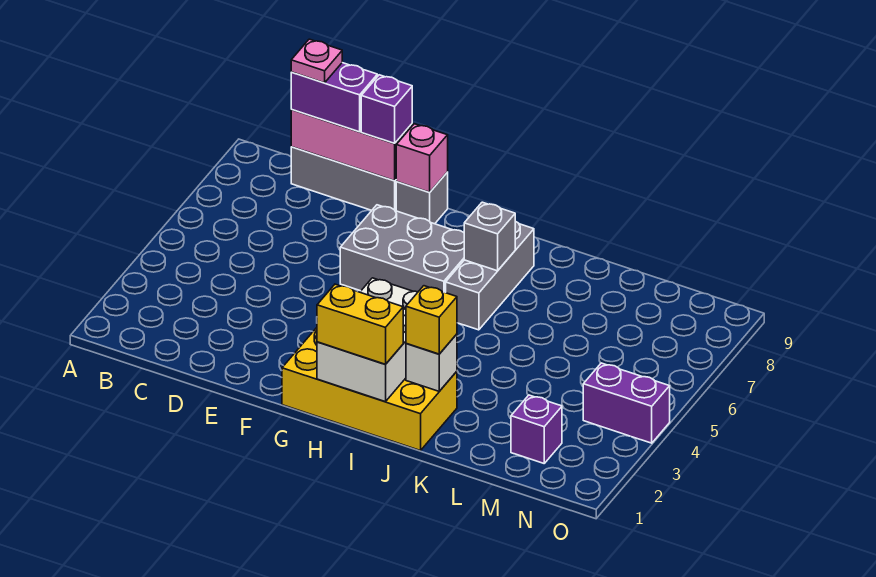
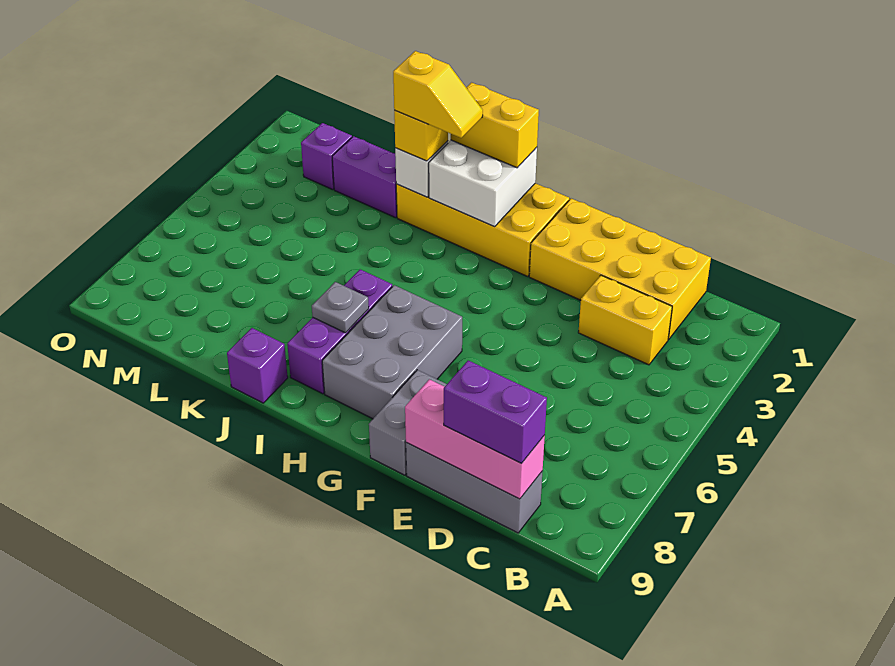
none -> yellow 2x4 brick [529,199,711,340]
none -> yellow 1x2 brick [578,275,672,365]
pink 1x1 plate [291,39,342,83] -> none
purple 1x1 brick [361,75,412,143] -> purple 1x1 brick moved to [227,328,288,403]
grey 2x3 brick [340,205,464,293] -> grey 2x3 brick turned to [322,285,462,419]
grey 1x1 brick [396,172,448,224] -> grey 1x2 brick [369,370,447,475]
pink 1x1 brick [396,124,448,192] -> none
white 2x3 brick [317,278,418,402] -> white 2x2 brick [429,140,537,227]
none -> yellow 1x2 slope [393,51,483,138]
grey 1x3 brick [446,221,534,330] -> purple 1x3 brick [287,269,392,394]
grey 1x1 brick [464,202,515,271] -> grey 1x1 plate [312,282,369,333]
purple 1x2 brick [583,363,670,443] -> purple 1x2 brick moved to [332,136,397,218]

